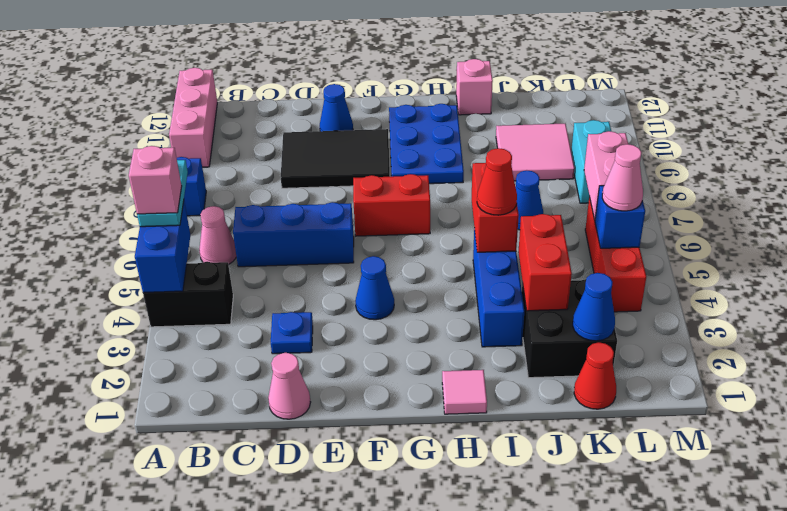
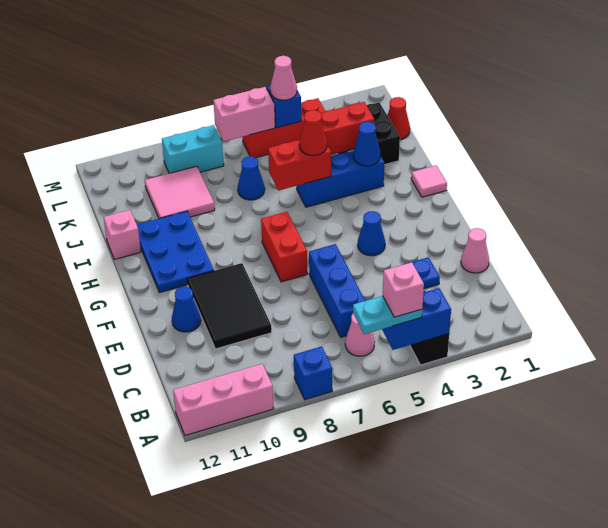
blue 2x3 plate [389,104,464,184] -> blue 2x3 plate turned to [137,211,214,293]
blue 1x1 cone [573,273,615,341] -> blue 1x1 cone moved to [353,122,380,166]

